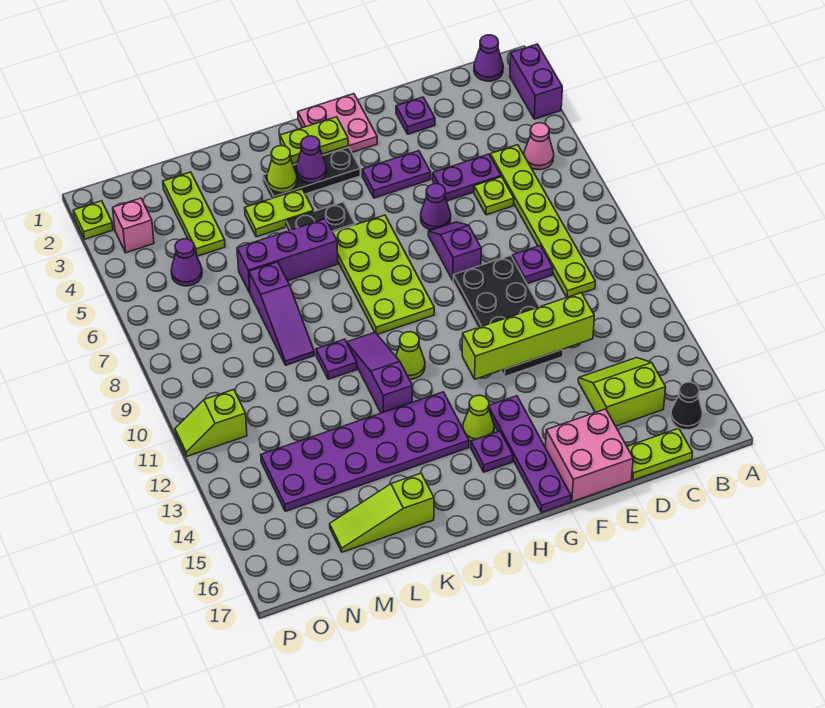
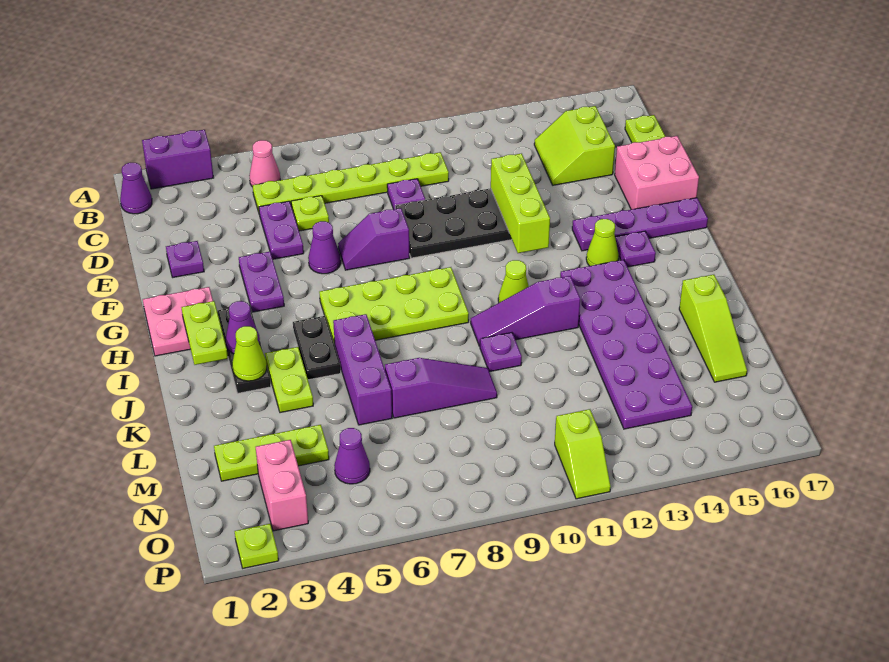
black 1x1 cone [671,382,703,430] -> none
lime 1x4 brick [462,293,594,379] -> lime 1x3 brick [491,154,550,253]
pink 1x1 brick [113,198,154,253] -> pink 1x2 brick [256,440,308,531]

